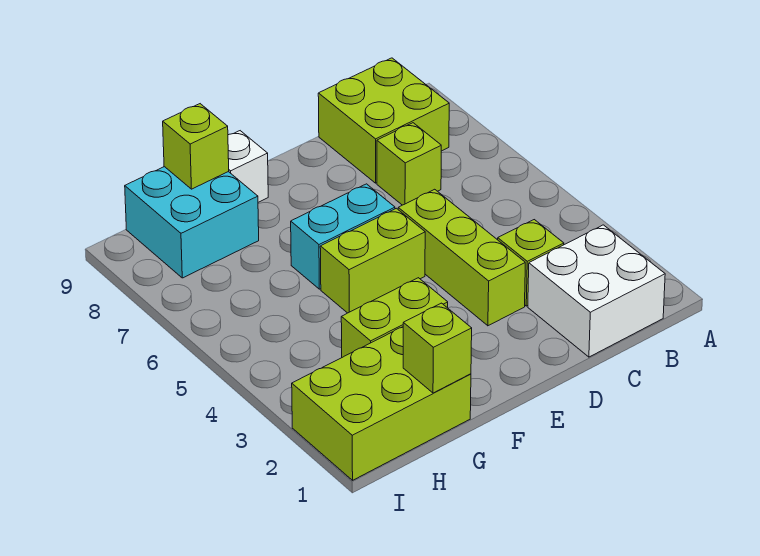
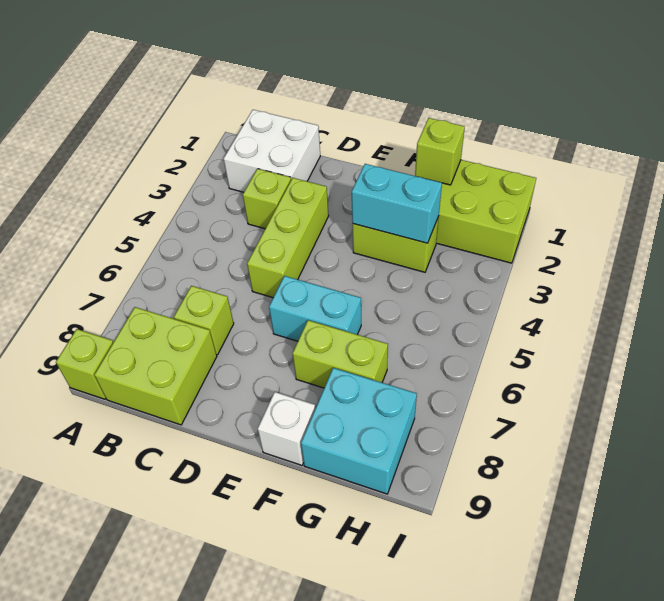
lime 1x2 brick [320,208,425,313] -> lime 1x2 brick moved to [292,320,388,388]
none -> cyan 1x2 brick [352,164,442,243]
lime 1x1 brick [163,104,229,189] -> lime 1x1 brick moved to [56,329,113,399]

